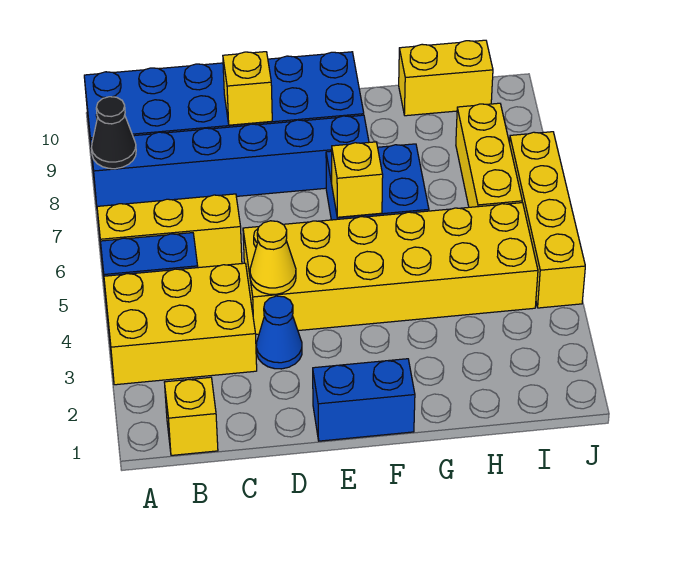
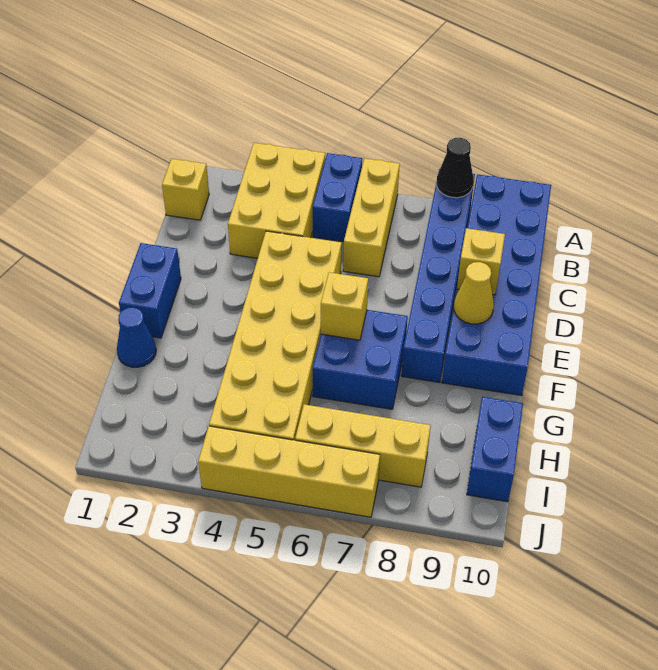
blue 1x1 cone [256,296,302,369] -> blue 1x1 cone moved to [117,307,156,367]
yellow 1x1 cone [250,221,296,294] -> yellow 1x1 cone moved to [454,262,494,324]
yellow 1x2 brick [399,40,493,116] -> blue 1x2 brick [467,397,523,502]

